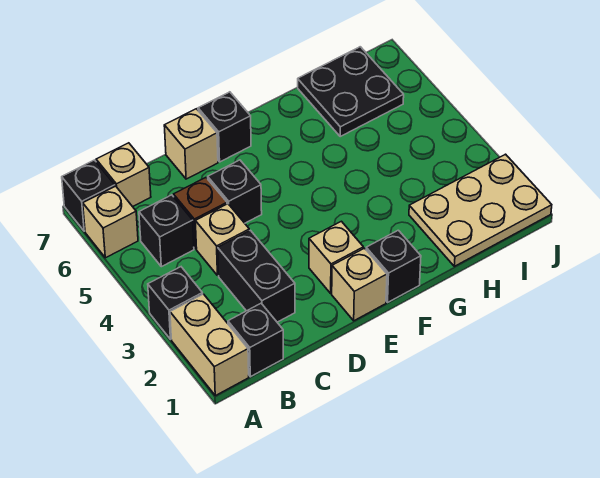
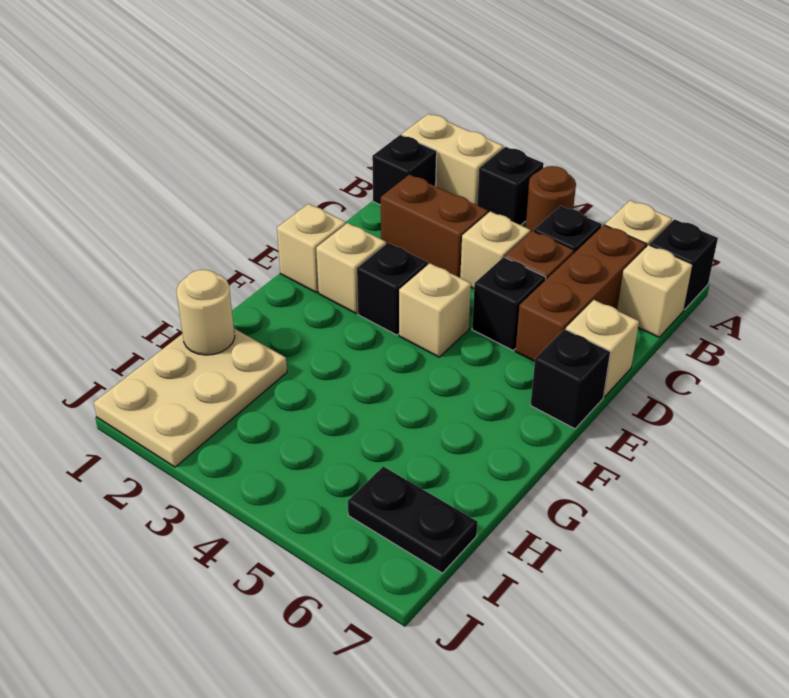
none -> brown 1x1 round brick [525,166,576,233]
none -> brown 1x3 brick [515,225,646,362]
black 1x2 brick [218,230,295,322] -> brown 1x2 brick [381,175,488,278]
none -> tan 1x1 brick [399,263,471,357]
black 1x1 brick [366,230,421,302] -> black 1x1 brick moved to [357,243,428,335]
none -> tan 1x1 round brick [177,270,235,355]
black 2x2 plate [298,47,404,136] -> black 1x2 plate [348,466,478,573]

